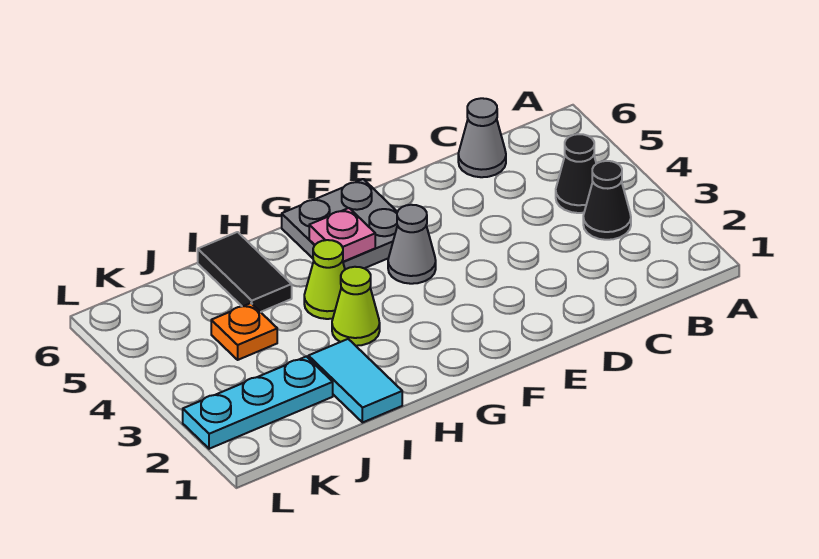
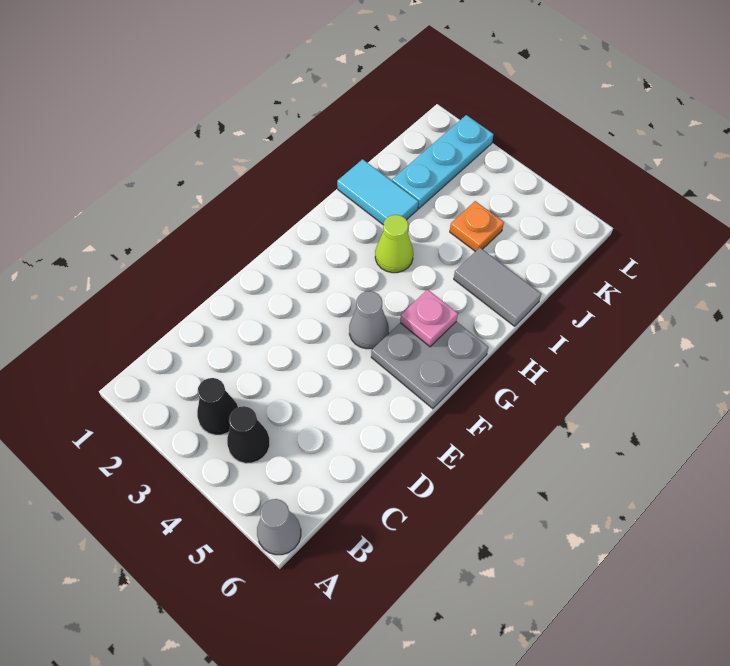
grey 1x1 cone [458,98,506,177] -> grey 1x1 cone moved to [257,499,301,555]
lime 1x1 cone [304,240,345,319] -> none
black 1x2 tile [198,232,292,312] -> grey 1x2 tile [454,248,541,326]

